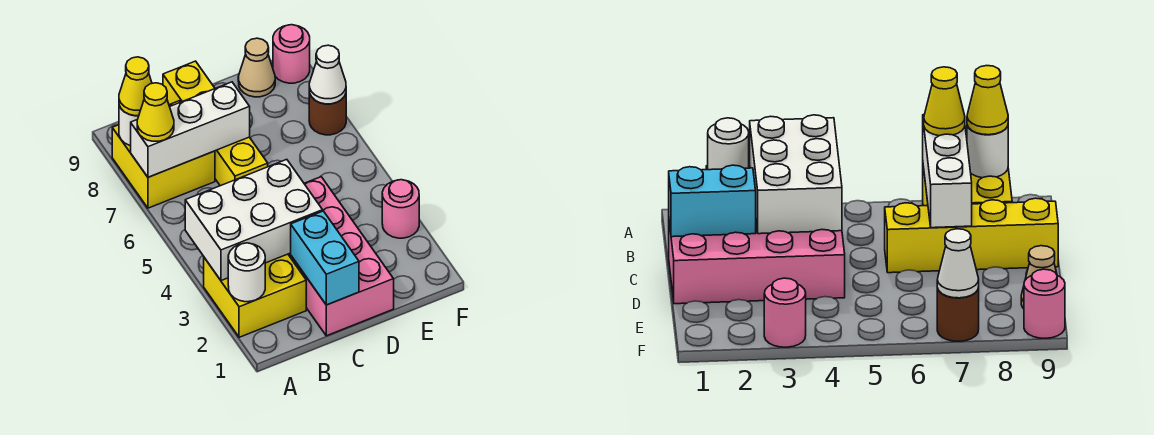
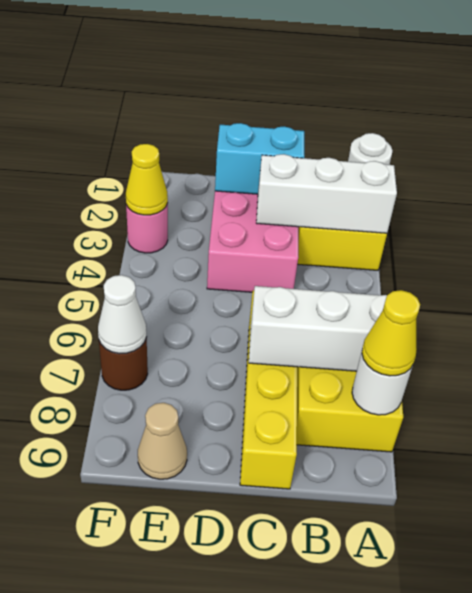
white 2x3 brick [185,159,323,281] -> white 1x3 brick [256,154,397,233]
yellow 1x1 cone [137,83,174,141] -> yellow 1x1 cone moved to [126,144,168,215]
cyan 1x2 brick [291,211,359,305] -> cyan 1x2 brick turned to [215,123,304,194]
pink 1x1 round brick [273,25,310,83] -> none

